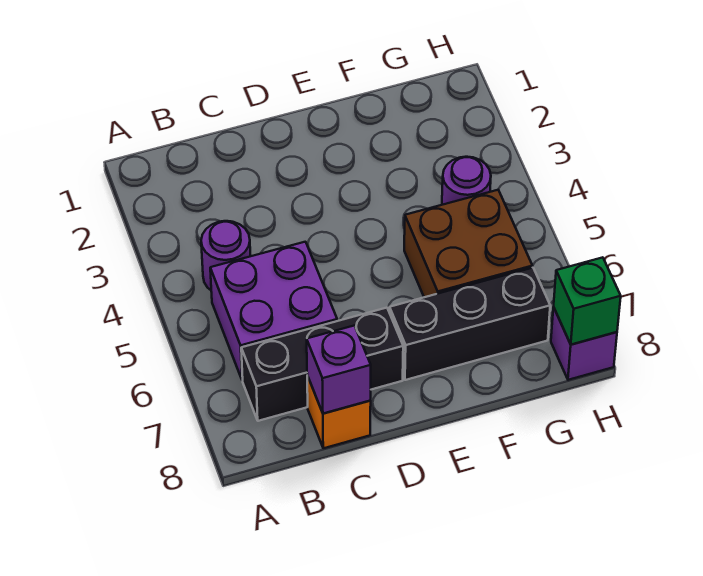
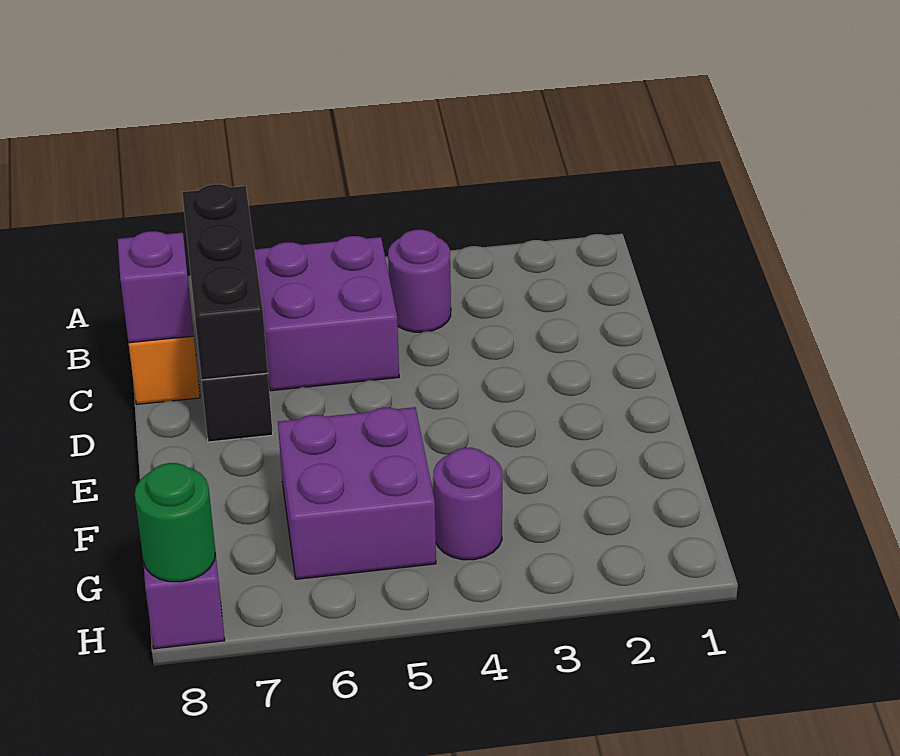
black 1x3 brick [390,268,550,380] -> black 1x3 brick moved to [182,184,268,380]
brown 2x2 brick [404,190,532,297] -> purple 2x2 brick [278,407,436,579]
green 1x1 brick [554,257,621,345] -> green 1x1 round brick [135,463,215,582]

